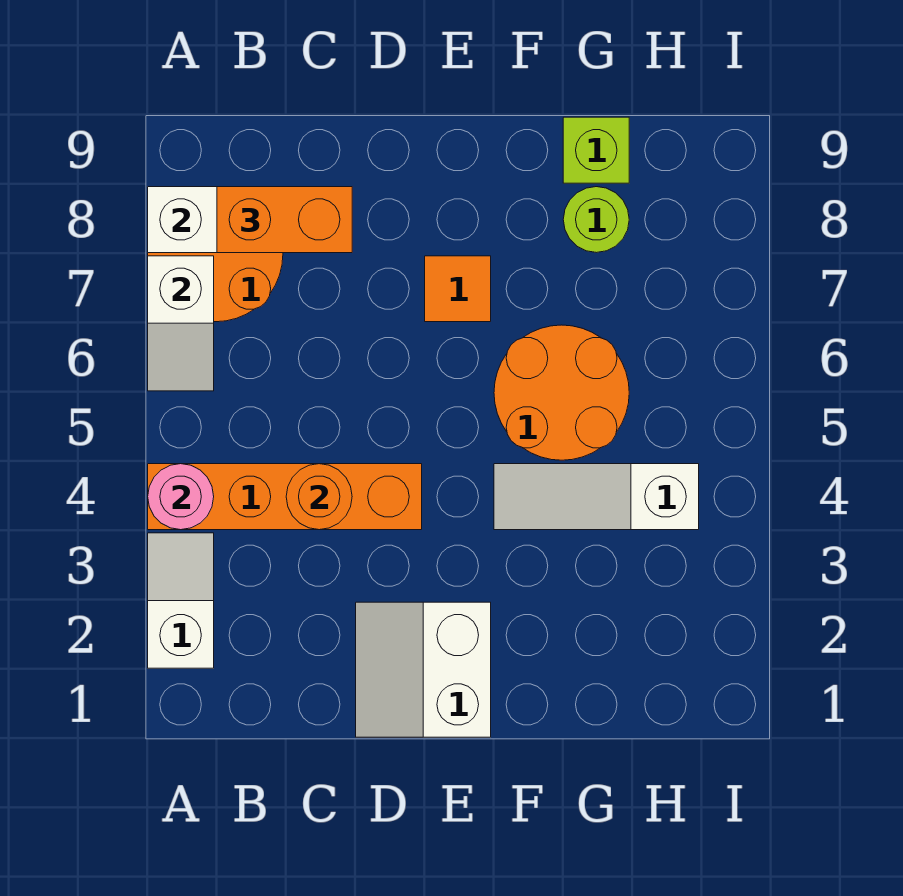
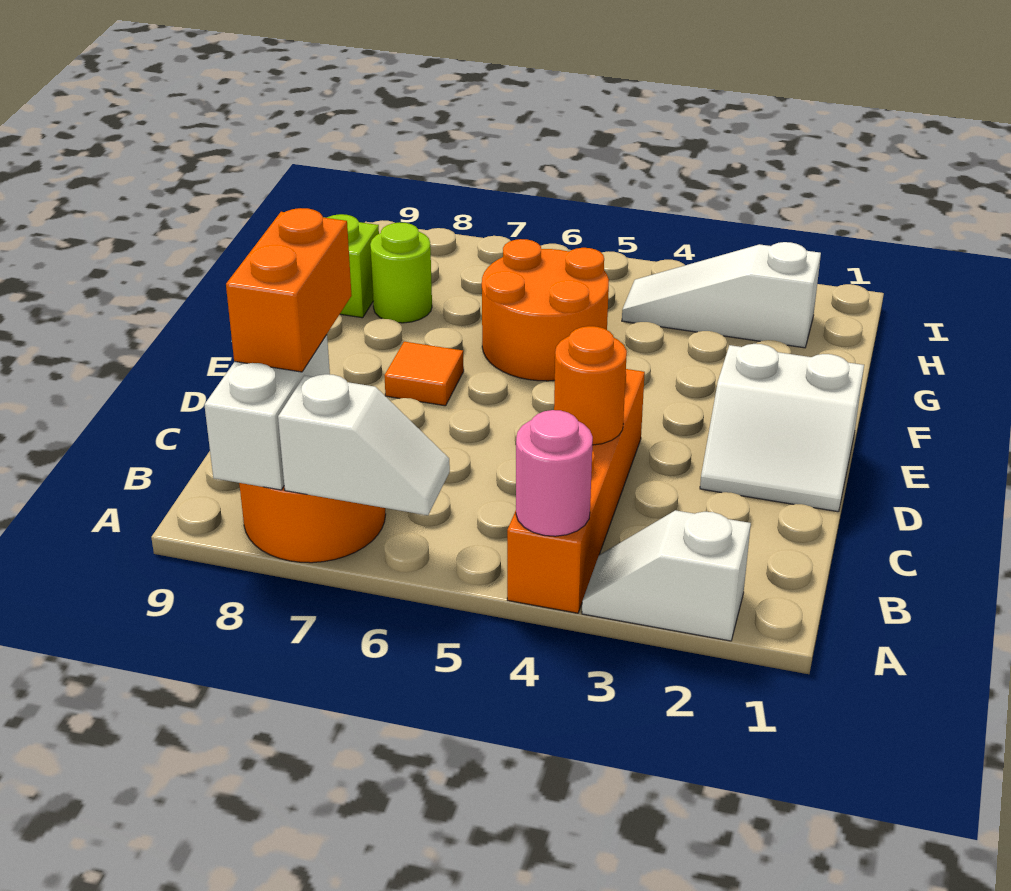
white 1x3 slope [494,464,699,530] -> white 1x3 slope turned to [622,242,821,348]

